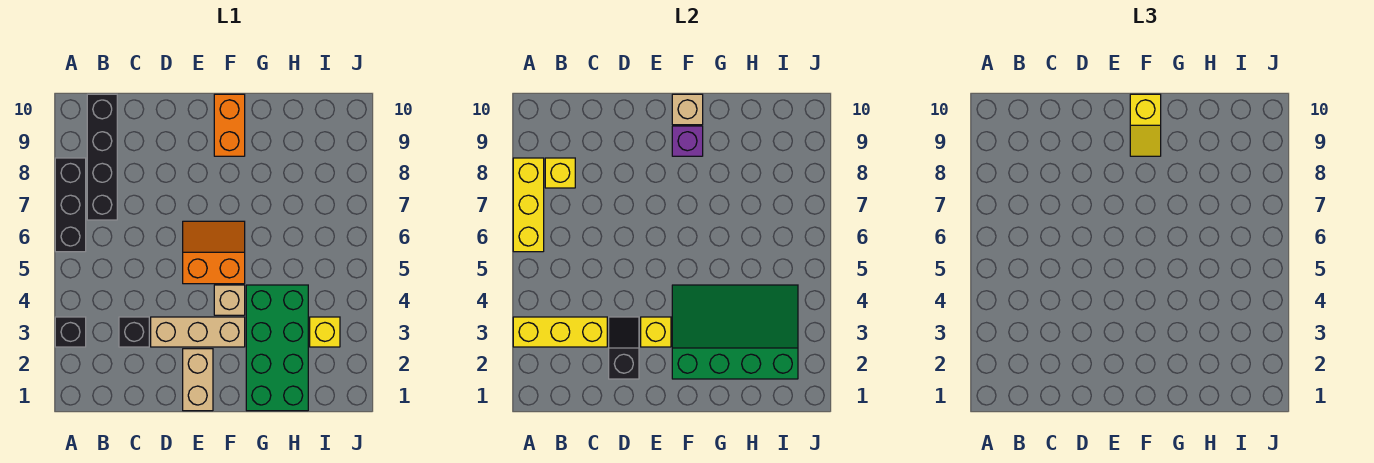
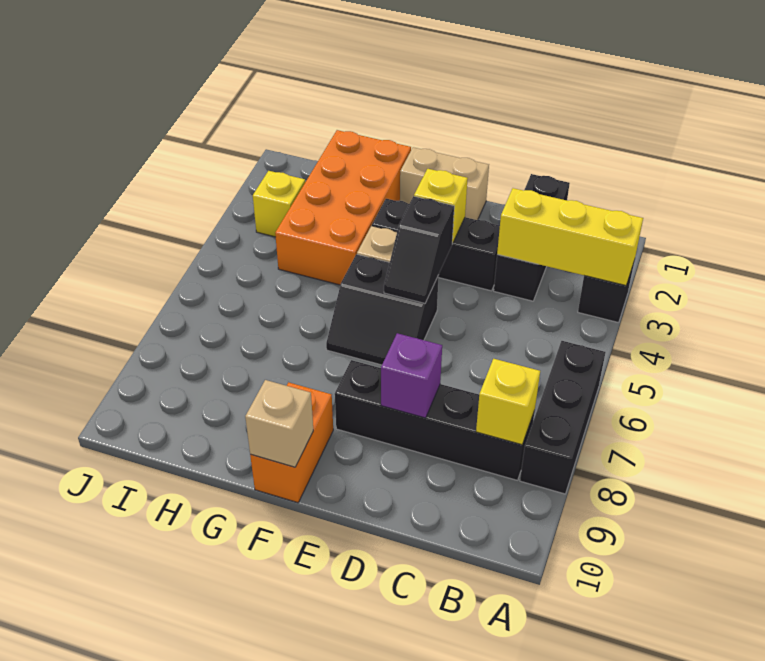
yellow 1x3 brick [513,158,544,252] -> none
black 1x4 brick [87,94,117,220] -> black 1x4 brick turned to [335,360,535,480]
black 1x1 brick [119,317,149,347] -> black 1x3 brick [494,174,570,301]
black 1x2 slope [609,317,639,379] -> black 1x2 slope moved to [384,196,454,303]
tan 1x3 brick [151,317,245,347] -> black 1x3 brick [372,199,500,291]
tan 1x2 brick [183,349,213,411] -> tan 1x2 brick turned to [400,147,489,220]
orange 2x2 slope [183,221,245,284] -> black 2x2 slope [326,254,439,365]
green 3x4 slope [672,285,798,379] -> none
purple 1x1 brick [672,126,703,156] -> purple 1x1 brick moved to [381,333,442,418]
yellow 1x2 slope [1130,94,1161,156] -> none
green 2x4 brick [246,285,308,411] -> orange 2x4 brick [275,130,411,285]

